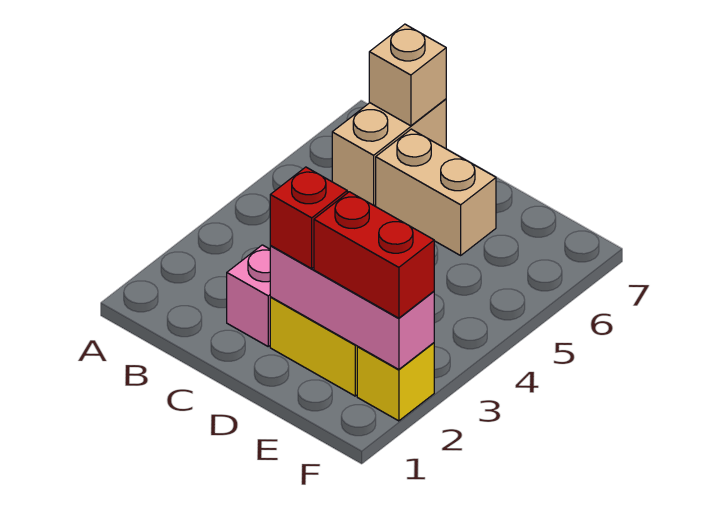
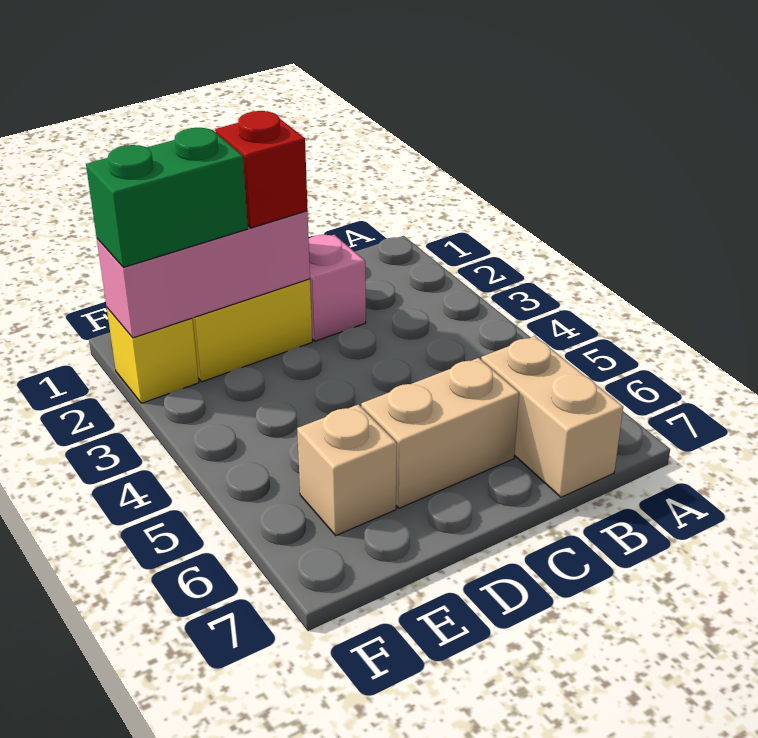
tan 1x1 brick [369,24,446,126] -> tan 1x1 brick moved to [297,404,397,535]
red 1x2 brick [314,192,434,318] -> green 1x2 brick [86,128,248,267]

